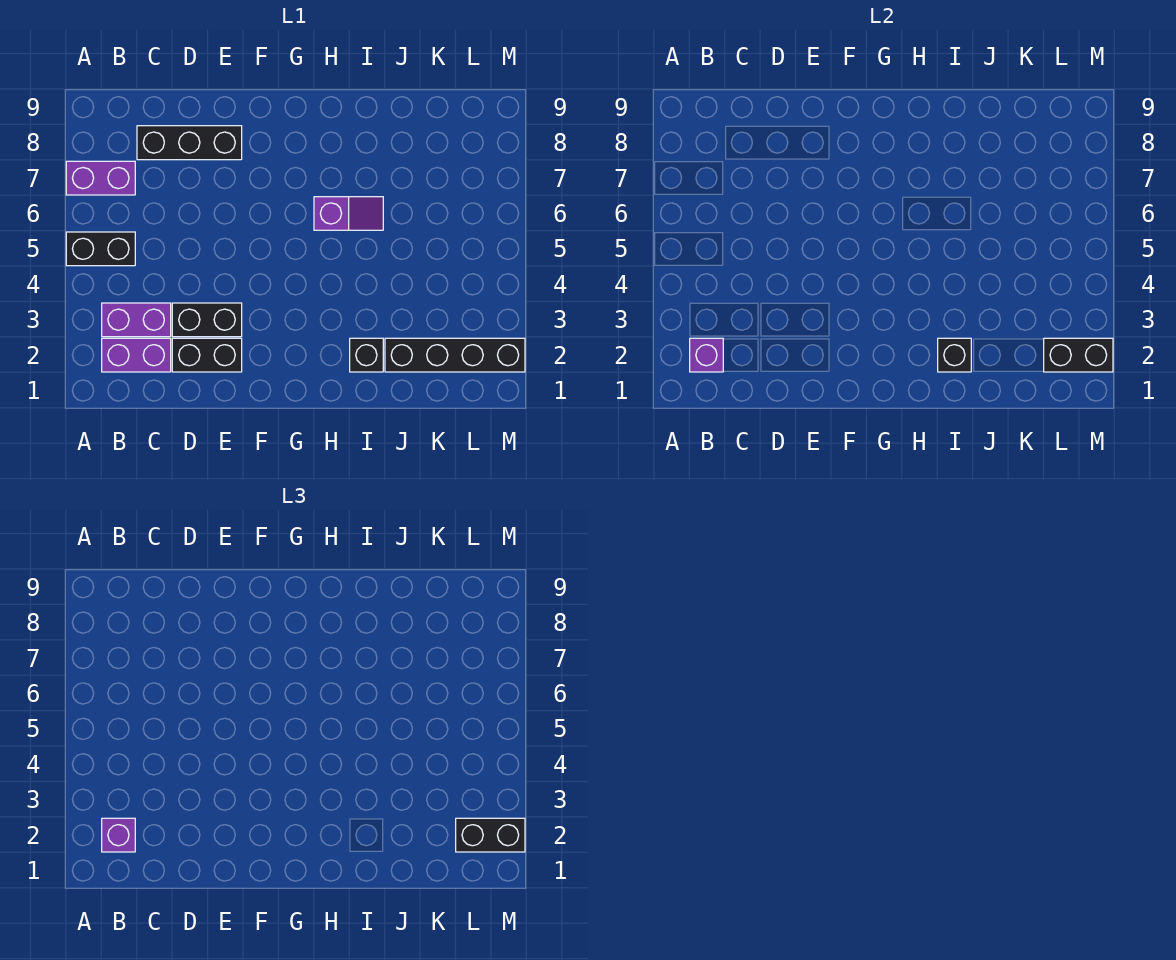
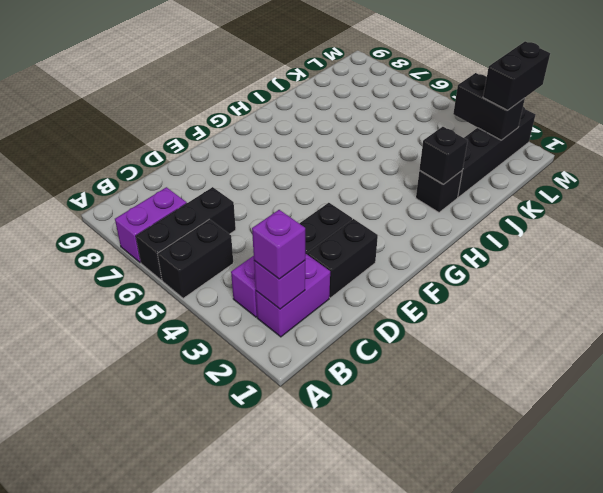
black 1x3 brick [137,126,242,160] -> black 1x3 brick moved to [136,187,236,280]
purple 1x2 slope [314,197,383,230] -> none
black 1x2 brick [1044,338,1113,372] -> black 1x2 brick turned to [453,73,525,140]

